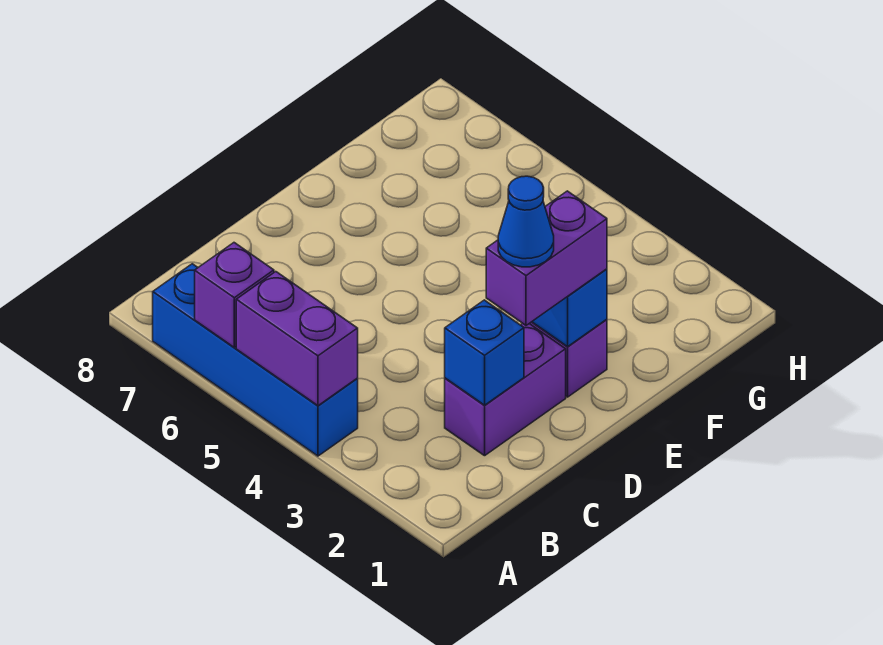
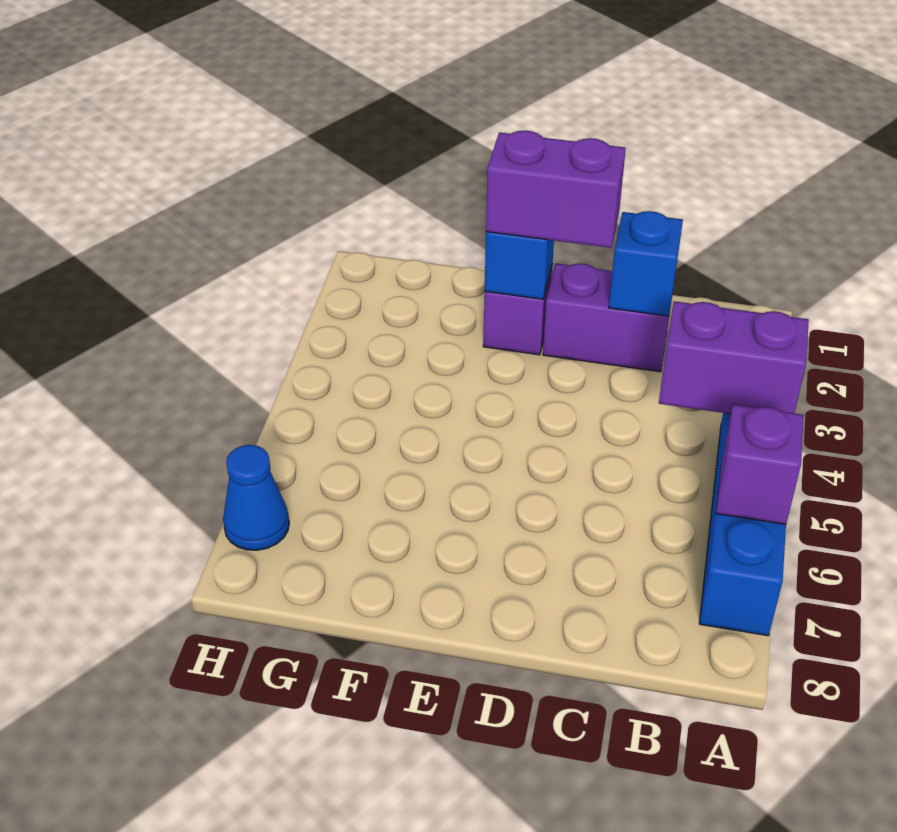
purple 1x2 brick [236,272,358,406] -> purple 1x2 brick turned to [659,301,809,414]
blue 1x1 cone [498,176,554,267] -> blue 1x1 cone moved to [223,445,289,550]

